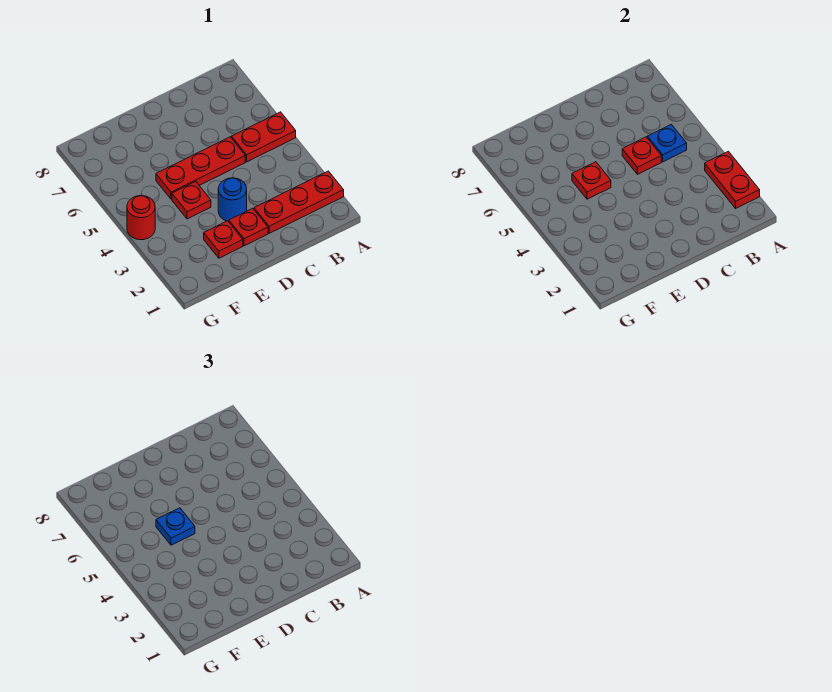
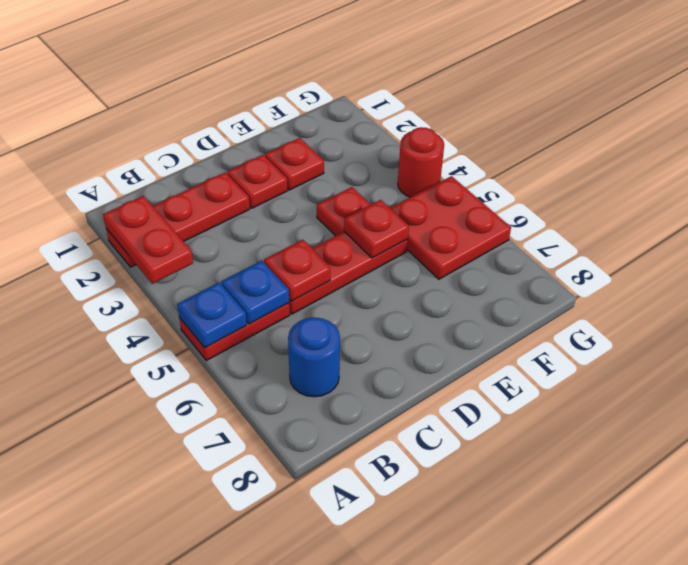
blue 1x1 round brick [218,178,247,222] -> blue 1x1 round brick moved to [288,318,340,397]
blue 1x1 plate [156,508,195,545] -> blue 1x1 plate moved to [177,282,247,348]
none -> red 2x2 plate [390,176,511,279]

